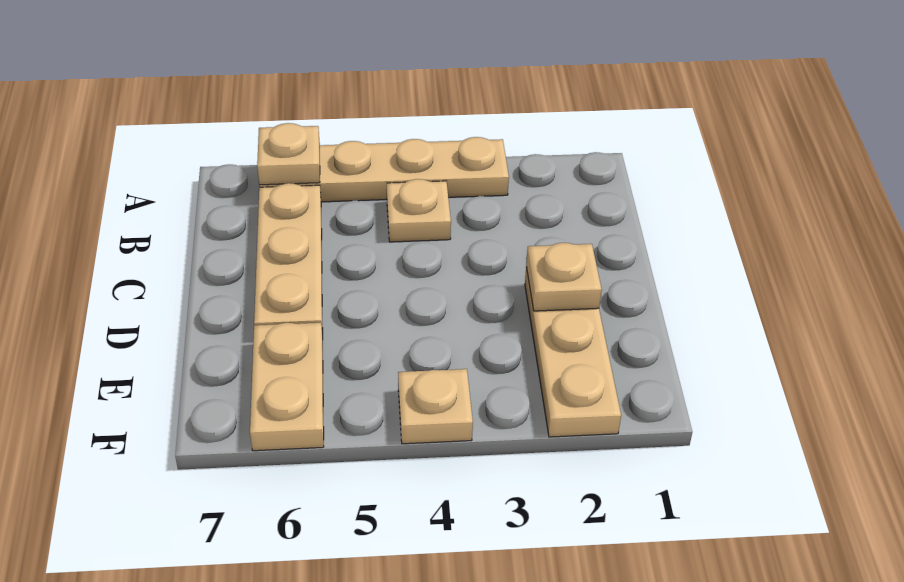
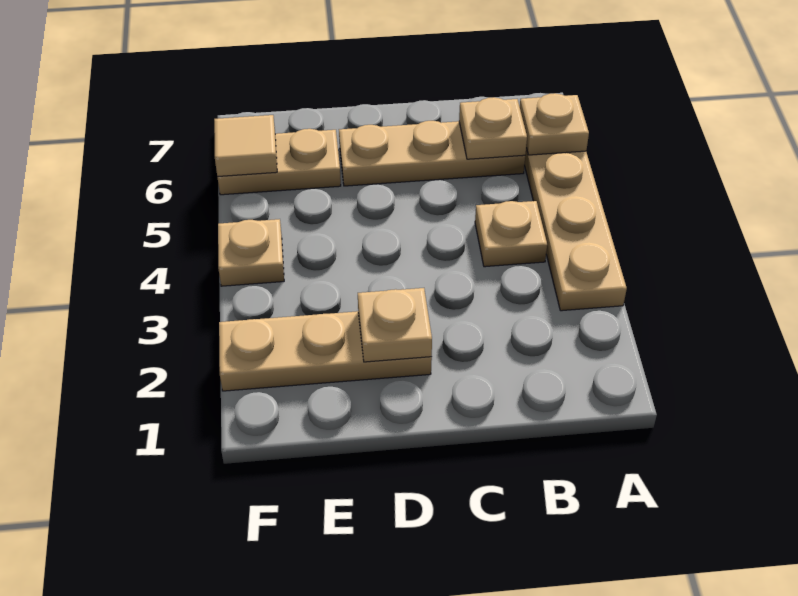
none -> tan 1x1 plate [459,97,527,159]
none -> tan 1x1 tile [214,115,277,177]

